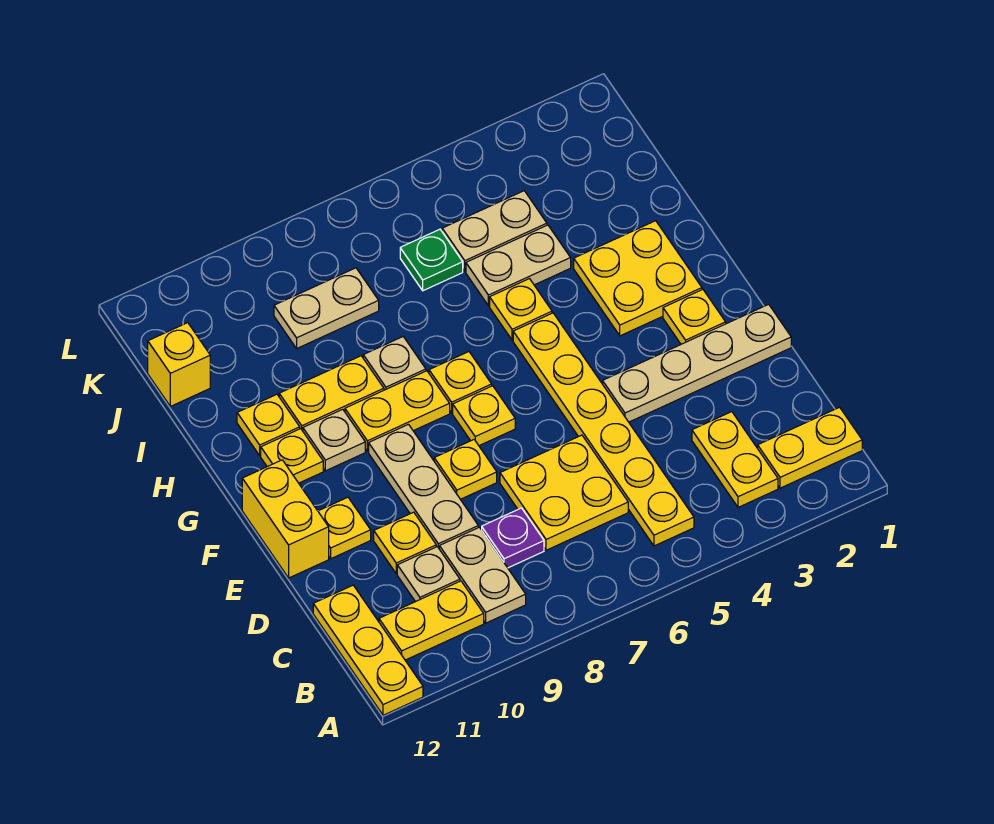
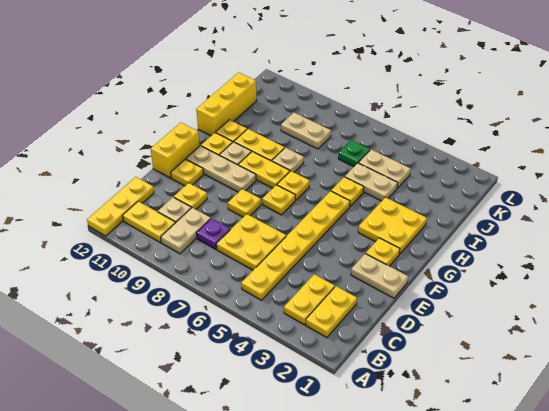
yellow 1x2 plate [758,407,862,488] -> yellow 1x2 plate turned to [306,286,357,338]
tan 1x3 plate [369,424,478,548] -> tan 1x3 plate turned to [186,146,256,192]
tan 1x4 plate [603,304,791,422] -> tan 1x2 plate [351,254,408,298]
yellow 1x1 brick [148,323,210,406] -> yellow 1x3 brick [196,72,257,136]

